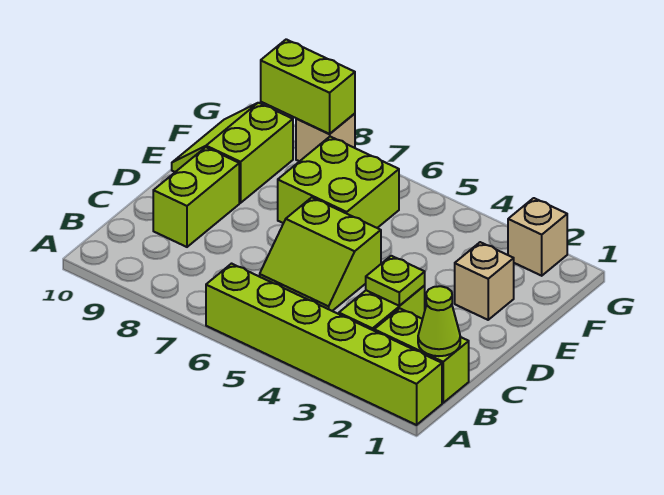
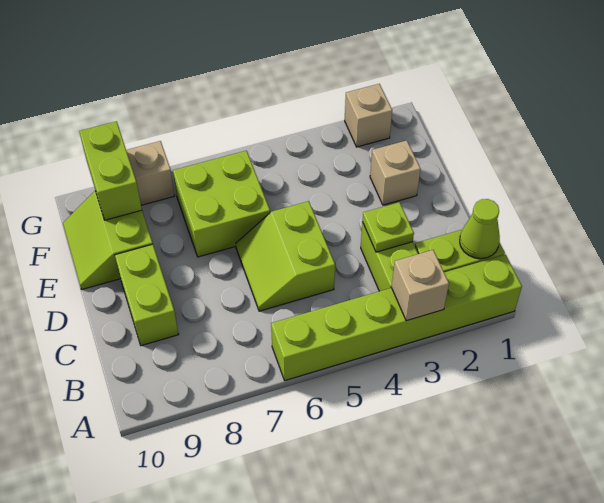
none -> tan 1x1 brick [392,250,449,321]
lime 2x2 slope [260,197,381,311] -> lime 2x2 slope turned to [236,201,335,311]
lime 1x2 brick [261,39,355,134] -> lime 1x2 brick turned to [79,121,142,220]

